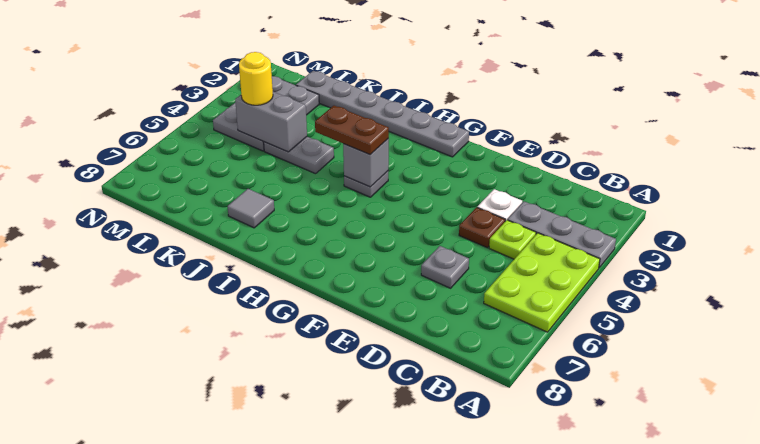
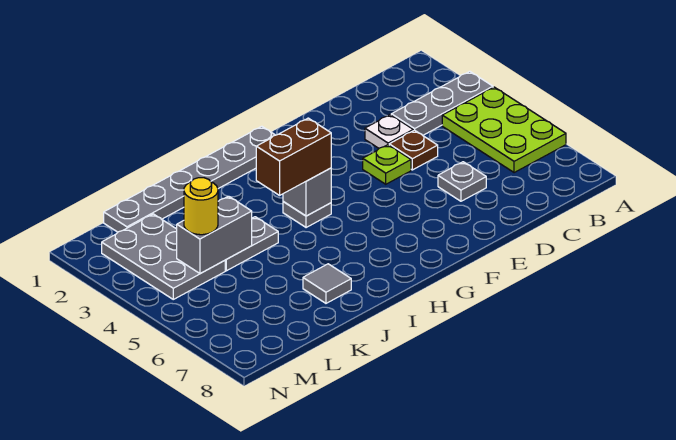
lime 1x1 plate [489,220,536,259] -> lime 1x1 plate moved to [363,145,411,184]
brown 1x2 plate [315,106,389,155] -> brown 1x2 brick [256,118,331,195]

